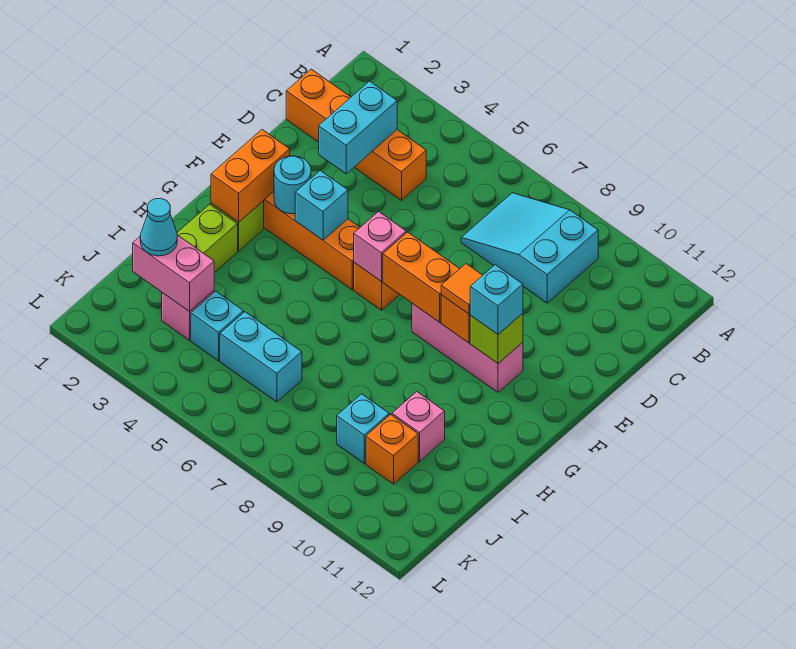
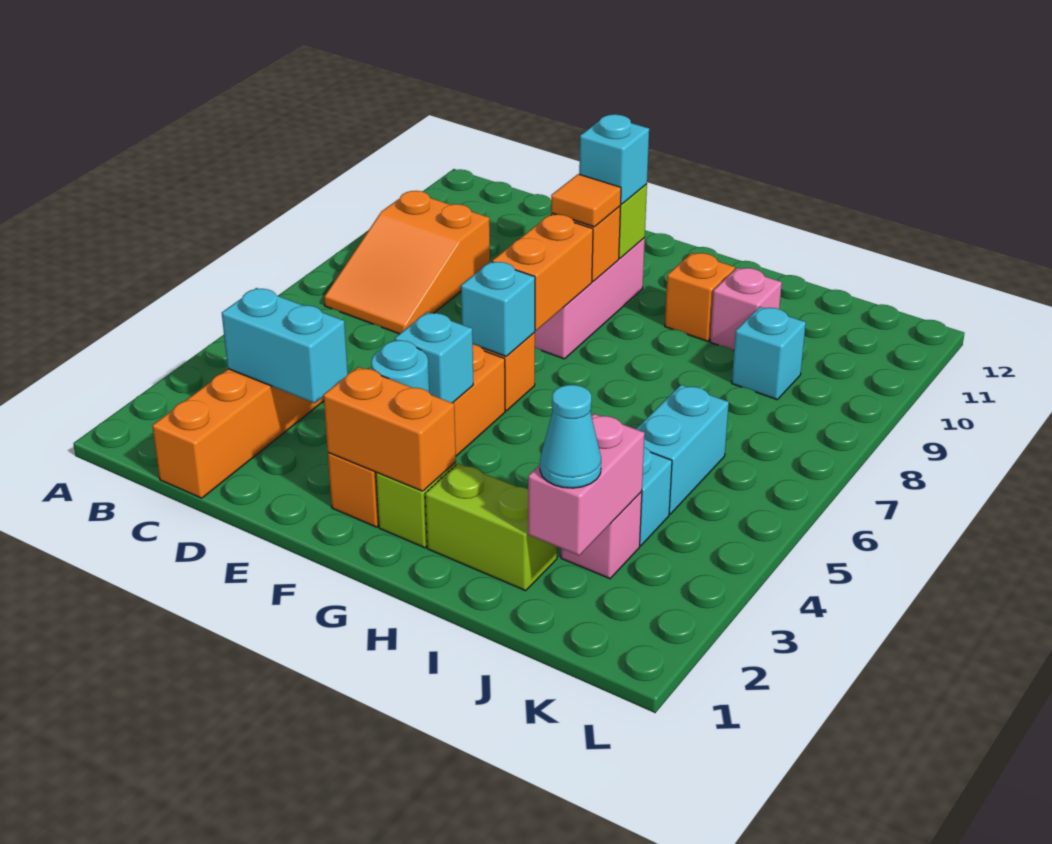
cyan 2x3 slope [461,193,598,303] -> orange 2x3 slope [324,191,490,334]
pink 1x1 brick [354,212,406,282] -> cyan 1x1 brick [461,262,535,356]
orange 1x1 brick [366,415,418,484] -> orange 1x1 brick moved to [665,253,735,341]

